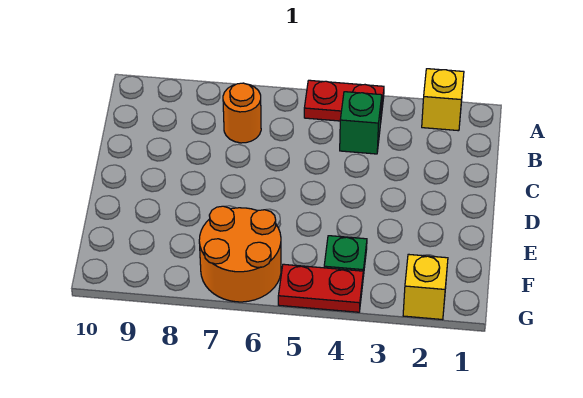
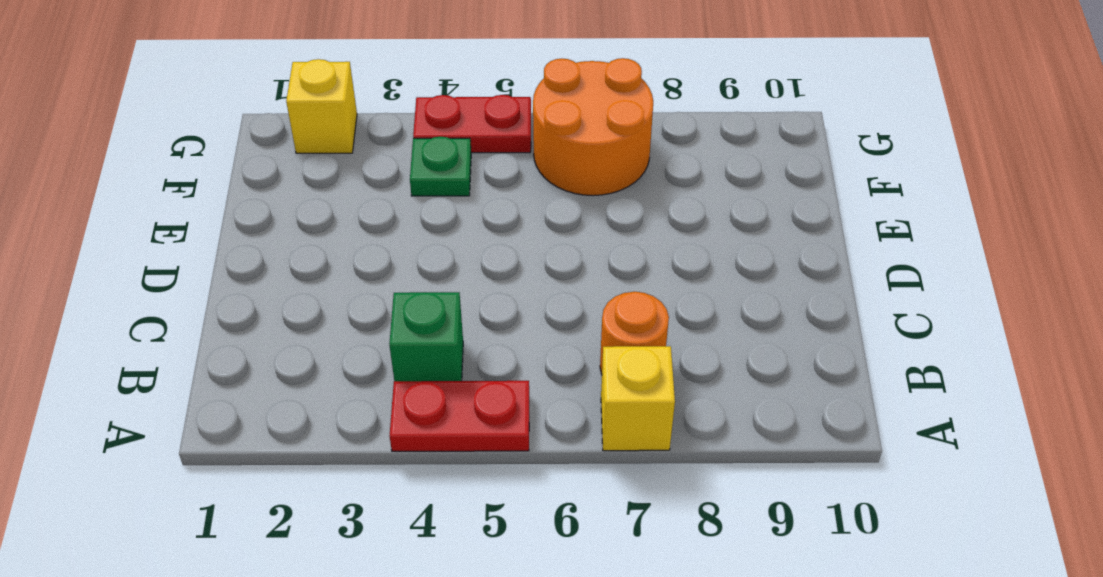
yellow 1x1 brick [422,69,464,131] -> yellow 1x1 brick moved to [601,346,675,451]

